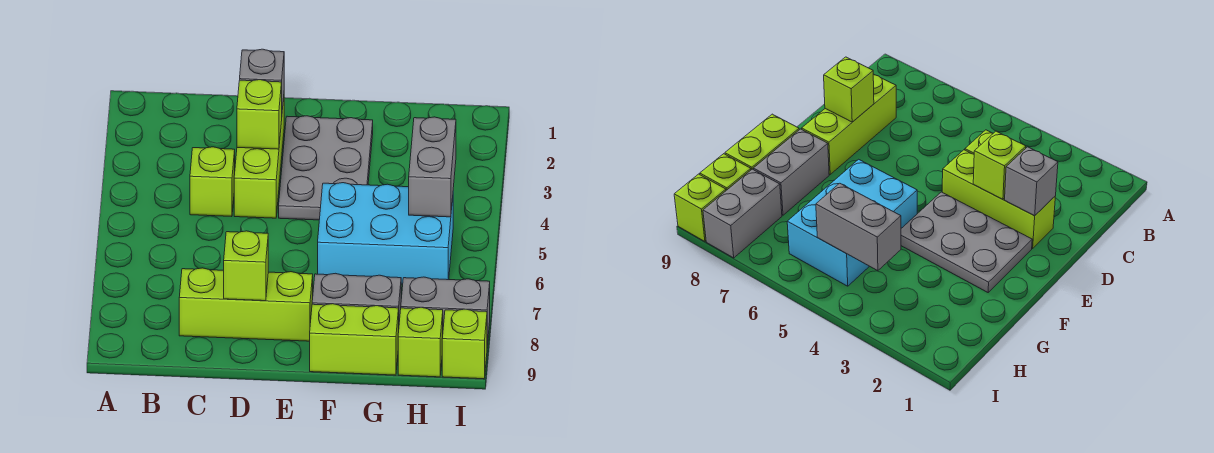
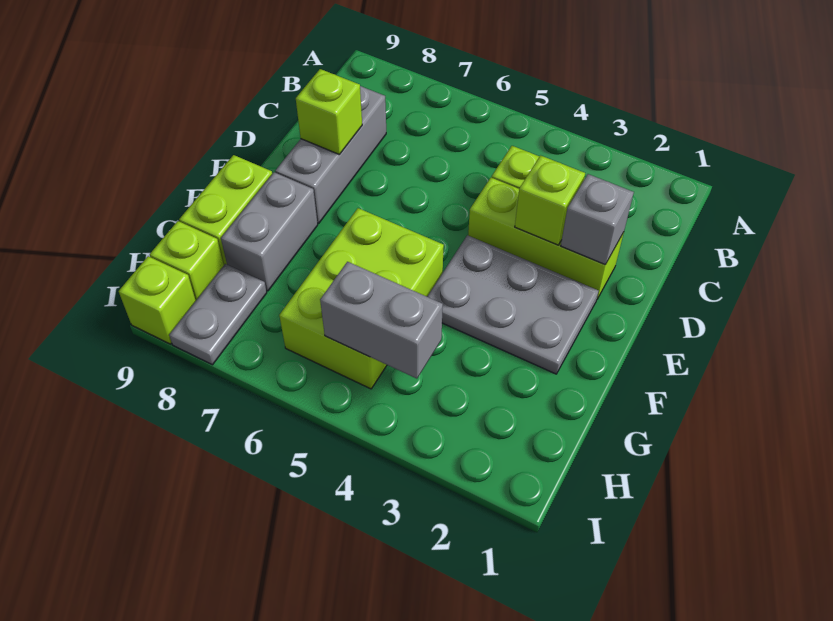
lime 1x3 brick [179,268,313,341] -> grey 1x3 brick [275,86,386,223]
cyan 2x3 brick [318,183,453,284] -> lime 2x3 brick [279,208,444,389]
grey 1x2 brick [401,277,490,345] -> grey 1x2 plate [169,264,267,365]

